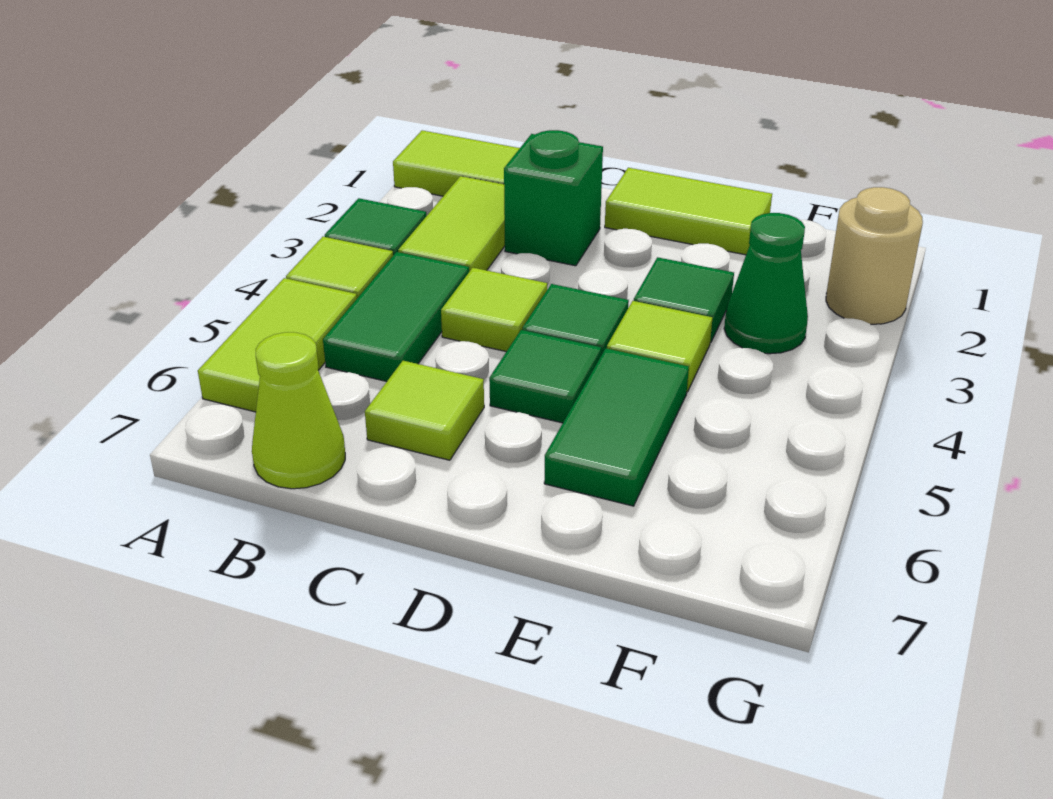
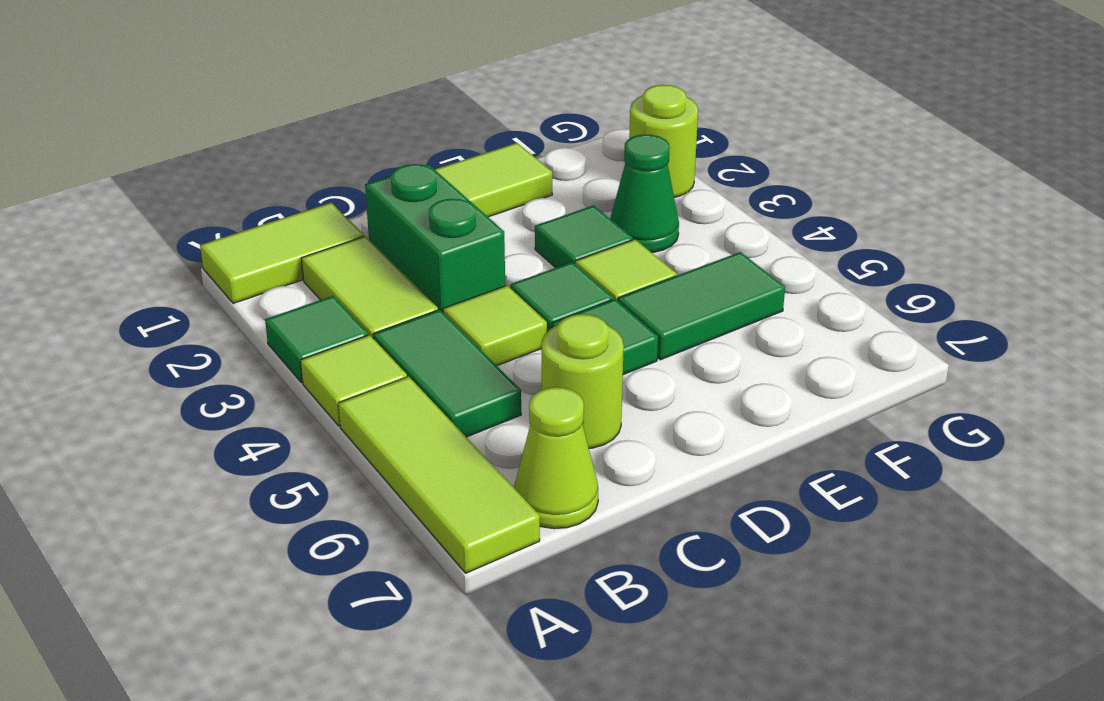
lime 1x2 tile [198,278,357,412] -> lime 1x3 tile [338,376,540,573]
green 1x1 brick [504,130,603,266] -> green 1x2 brick [365,164,505,312]
lime 1x1 tile [365,361,484,460] -> lime 1x1 round brick [542,314,624,448]
green 1x2 tile [544,348,689,506] -> green 1x2 tile turned to [618,252,785,360]
tan 1x1 round brick [826,187,923,325] -> lime 1x1 round brick [629,85,698,197]

